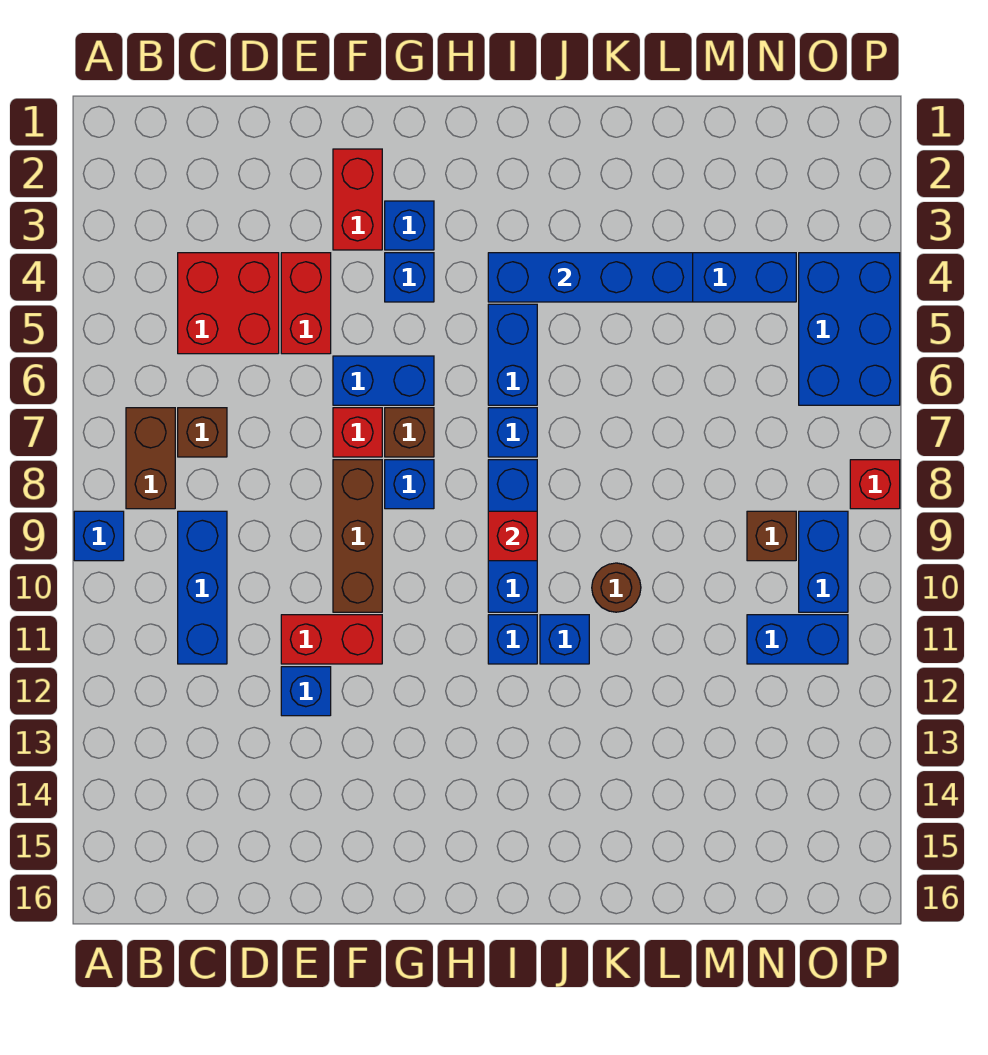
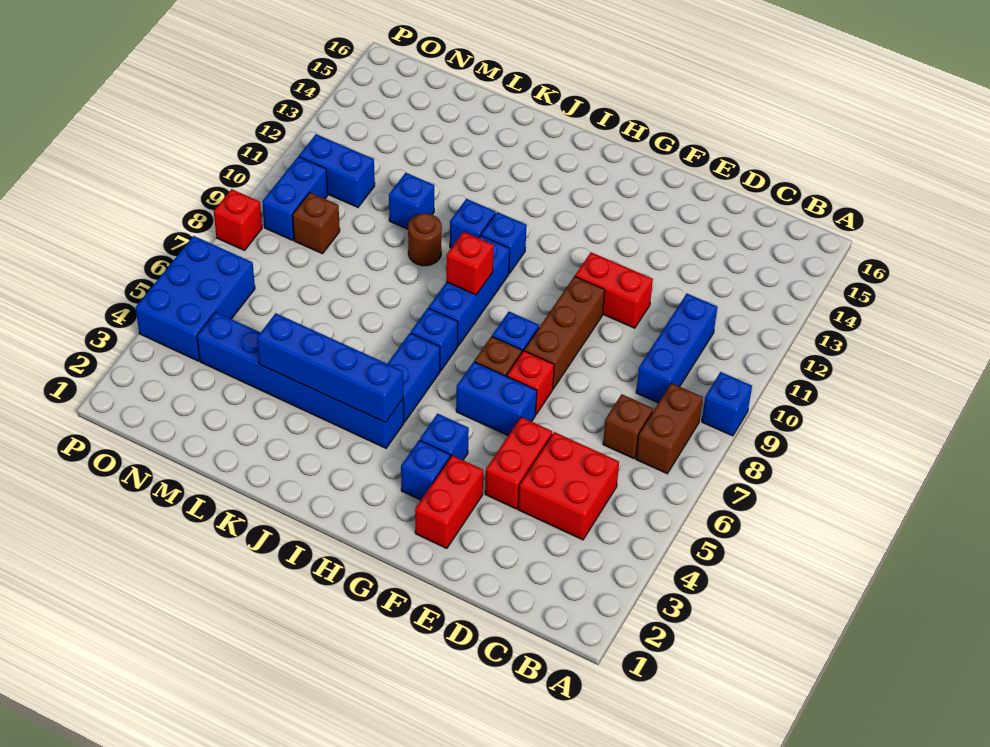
blue 1x1 brick [281,667,331,716] -> blue 1x1 brick moved to [389,173,434,229]

